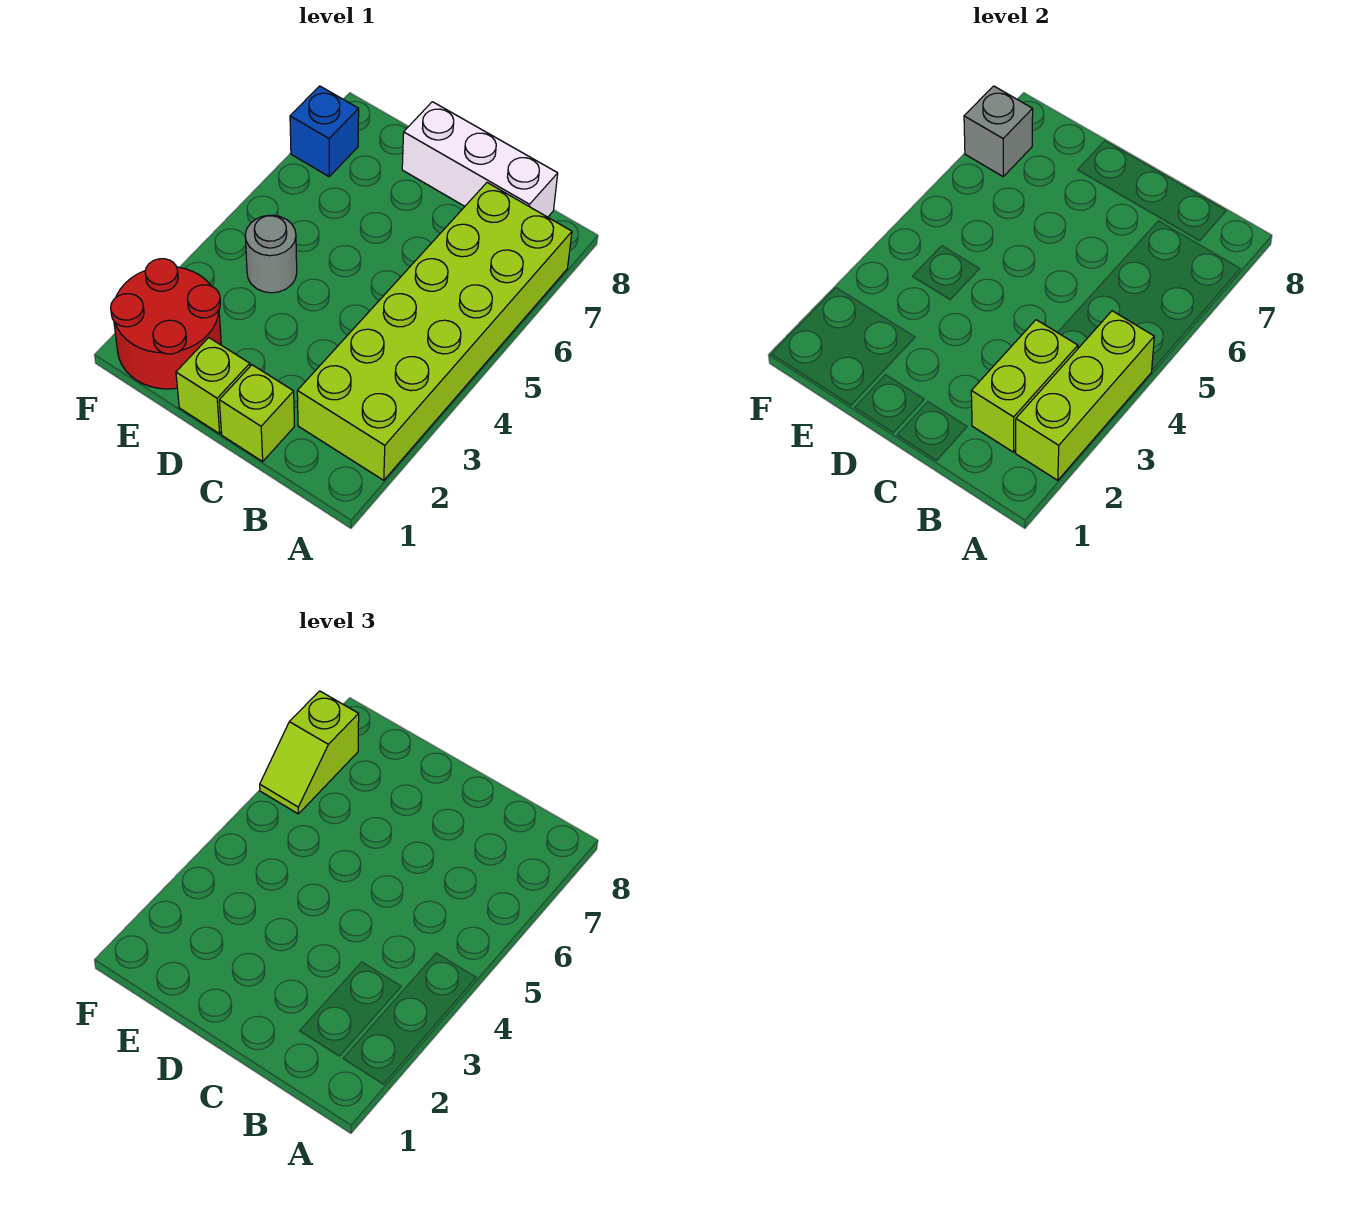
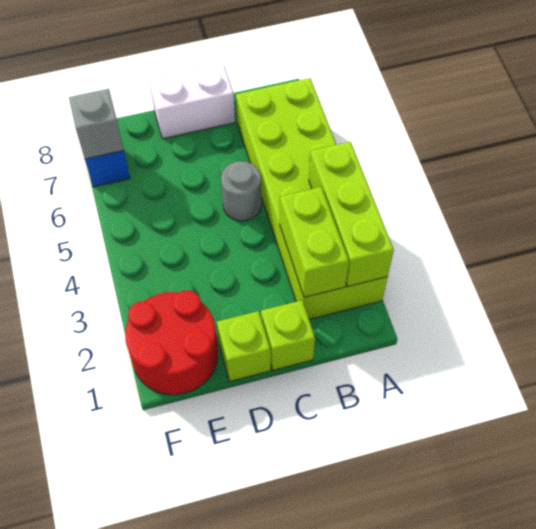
white 1x3 brick [402,102,558,217] -> white 1x2 brick [149,65,235,139]
grey 1x1 round brick [245,215,297,293] -> grey 1x1 round brick moved to [221,161,261,221]
lime 1x2 slope [260,691,359,814] -> none

